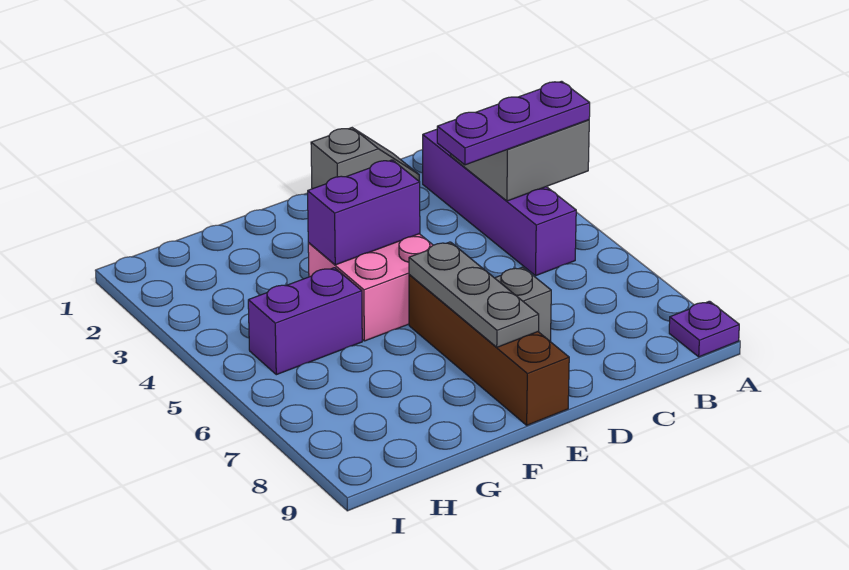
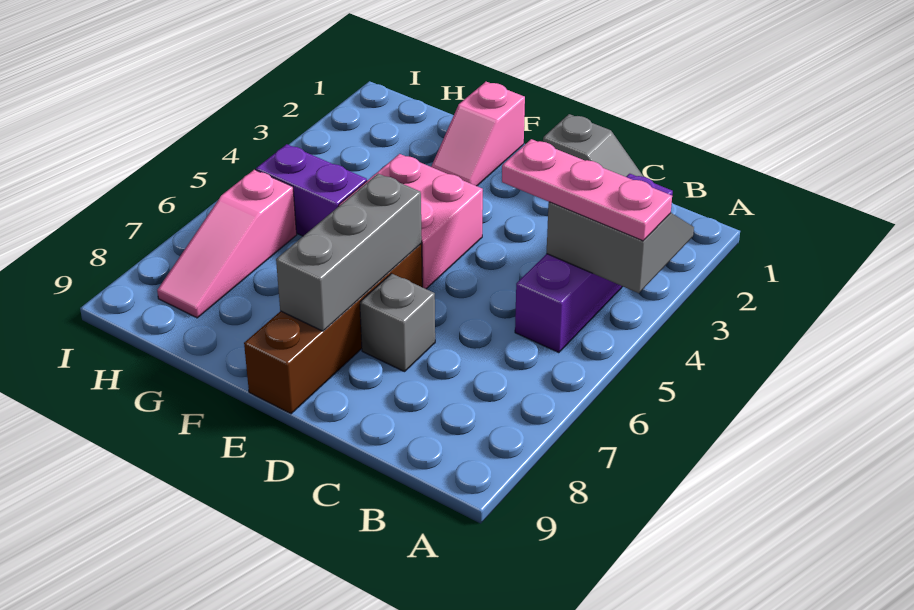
purple 1x3 plate [437,81,590,165] -> pink 1x3 plate [502,139,672,241]
purple 1x1 plate [669,301,739,357] -> none
purple 1x2 brick [308,160,420,265] -> none
grey 1x3 plate [409,242,539,347] -> grey 1x3 brick [276,174,422,331]
none -> pink 1x2 slope [431,82,525,186]
none -> pink 1x3 slope [157,170,297,318]

